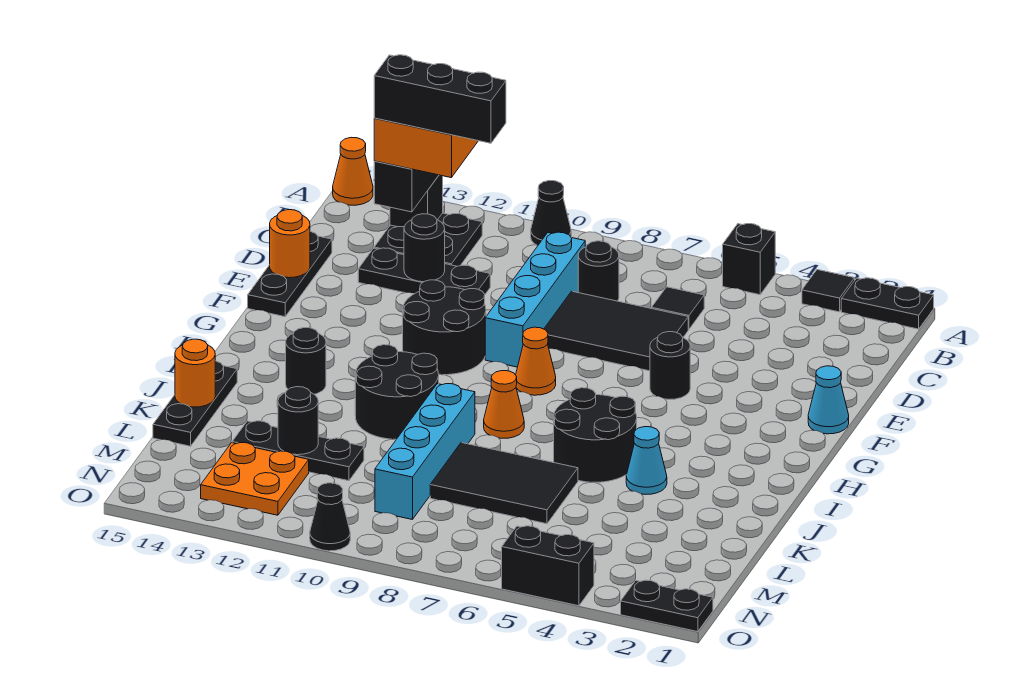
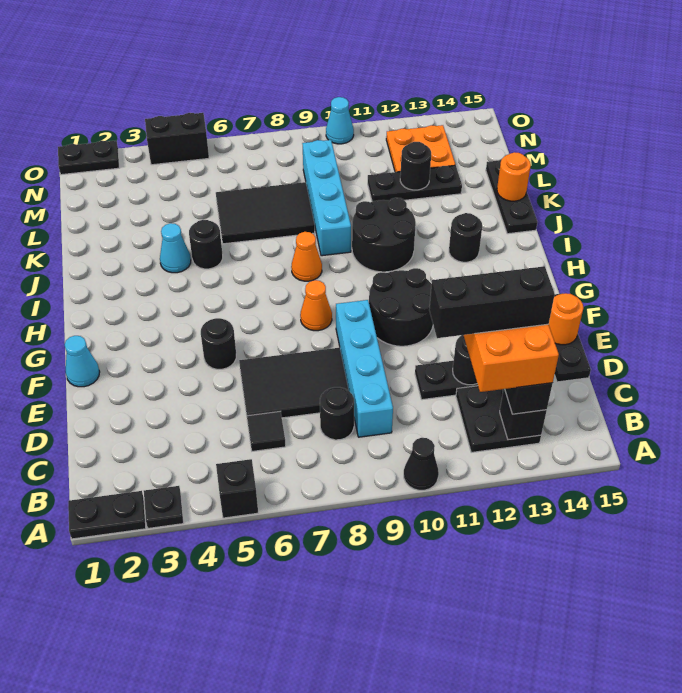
black 1x1 tile [802,270,855,312] -> black 1x1 plate [144,486,183,528]
orange 1x1 cone [333,137,373,205] -> none
black 2x2 round brick [554,388,637,482] -> black 1x1 round brick [189,220,223,269]
black 1x1 cone [310,483,350,551] -> cyan 1x1 cone [326,97,354,144]

